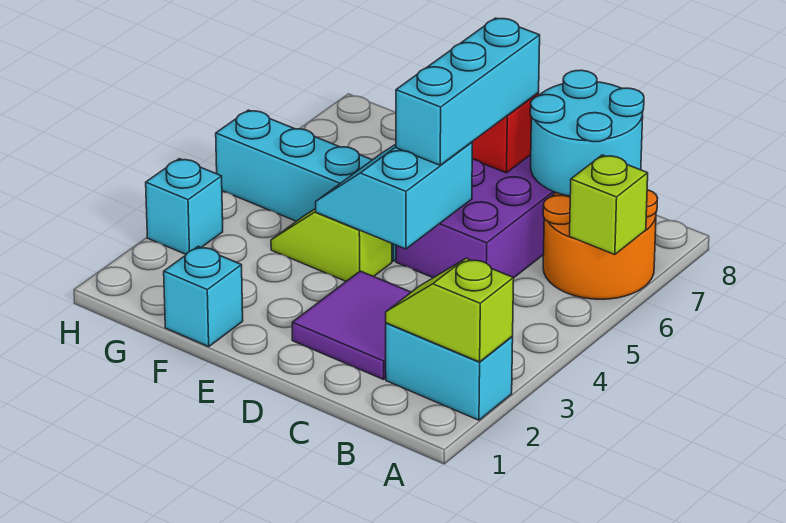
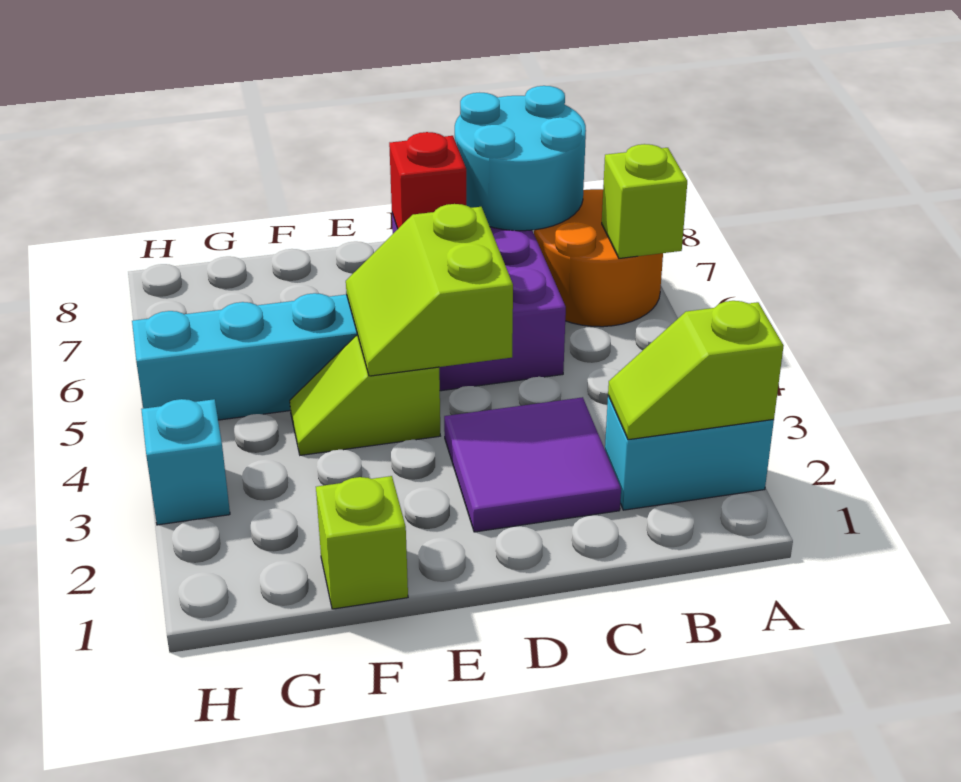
cyan 2x2 slope [316,142,472,249] -> lime 2x2 slope [346,204,513,376]
cyan 1x3 brick [396,18,540,165] -> none
cyan 1x1 brick [164,246,243,347] -> lime 1x1 brick [316,476,408,609]

